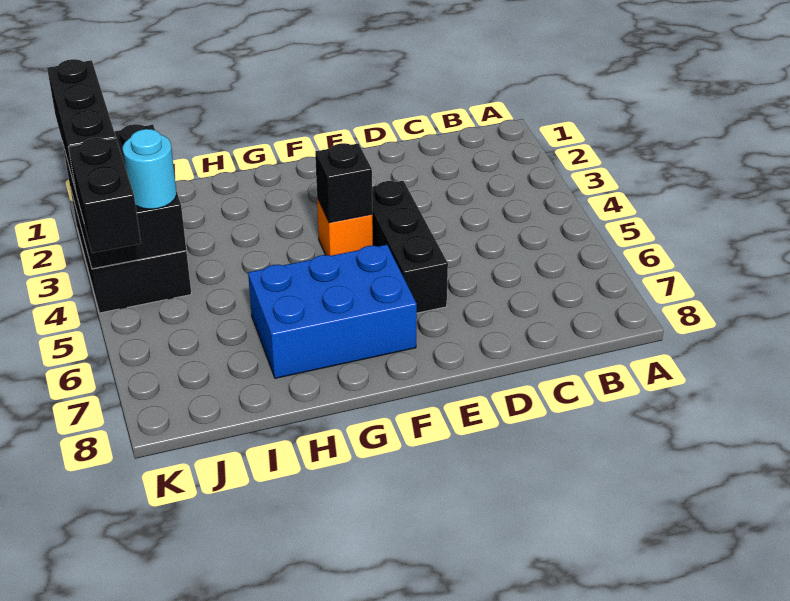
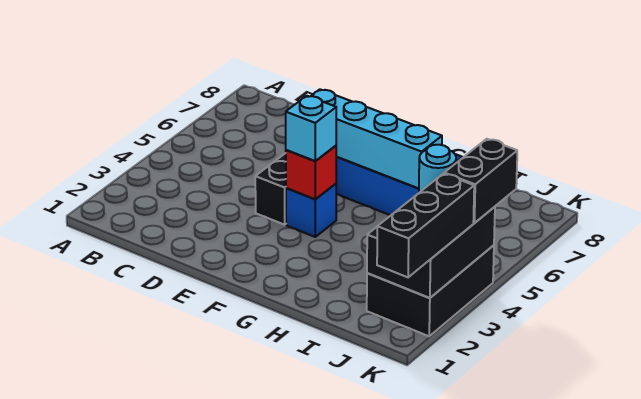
none -> cyan 1x4 brick [312,89,442,189]
orange 1x1 brick [317,198,373,256] -> blue 1x1 brick [286,184,336,237]
black 1x1 brick [315,143,372,223] -> red 1x1 brick [286,146,336,199]
none -> cyan 1x1 brick [286,96,336,161]

